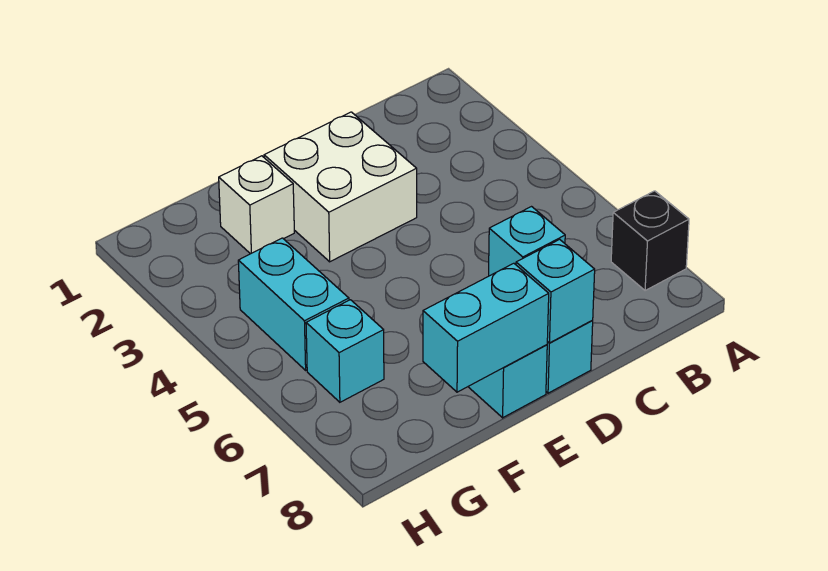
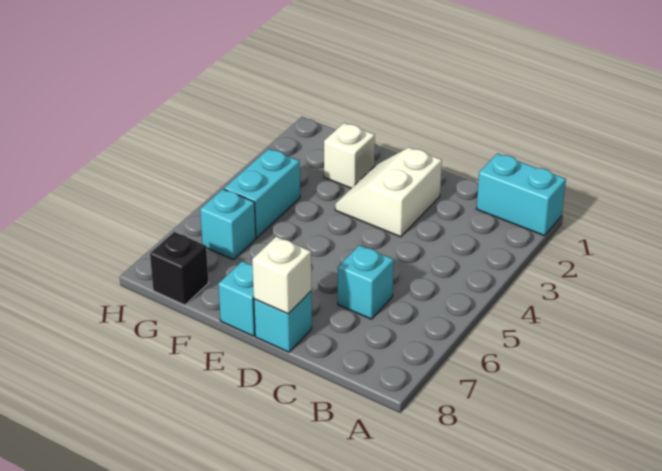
black 1x1 brick [611,191,689,291] -> black 1x1 brick moved to [150,232,208,305]
white 2x2 brick [264,112,417,262] -> white 2x2 slope [335,147,442,237]
cyan 1x1 brick [516,239,595,343] -> white 1x1 brick [252,237,311,314]
cyan 1x2 brick [423,263,549,392] -> cyan 1x2 brick moved to [476,153,566,236]

